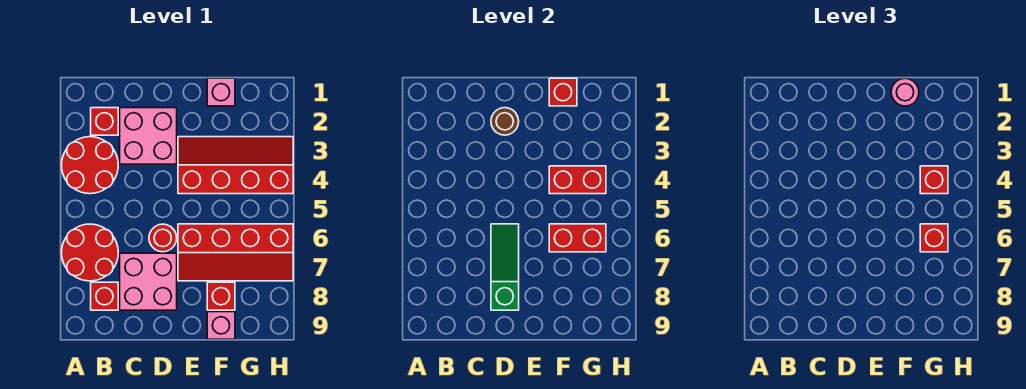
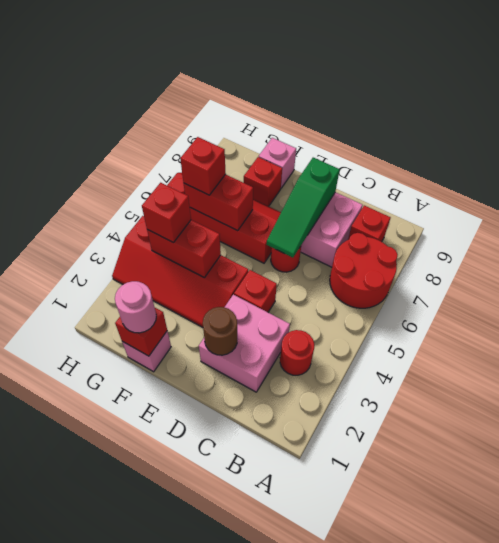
red 2x2 round brick [62,137,118,194] -> red 1x1 round brick [280,330,314,375]
red 1x1 brick [91,108,118,135] -> red 1x1 brick moved to [234,270,277,312]

